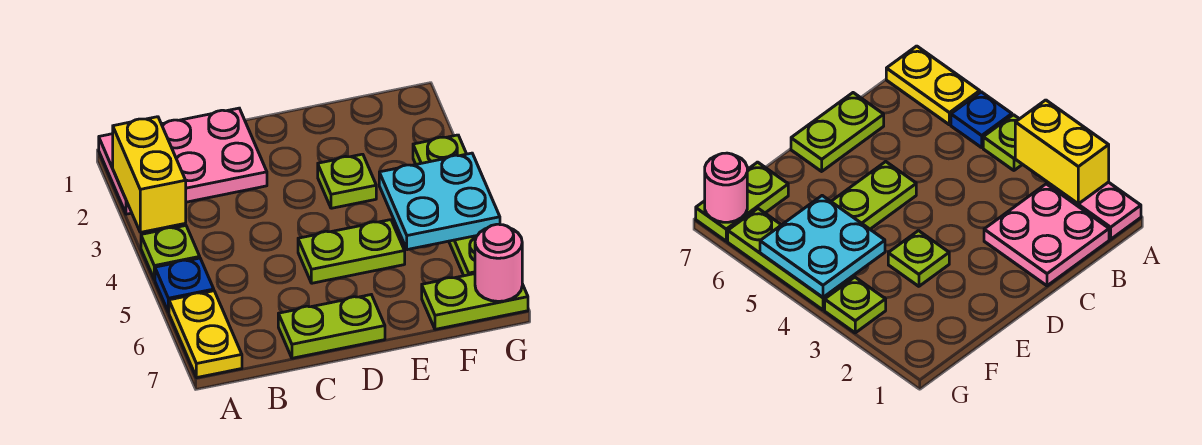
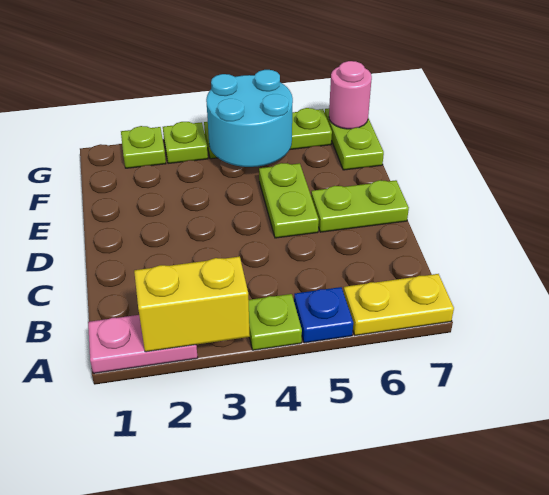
pink 2x2 plate [162,108,267,202] -> none
lime 1x2 plate [278,295,385,358] -> lime 1x2 plate turned to [311,180,409,232]
lime 1x1 plate [318,154,376,208] -> lime 1x1 plate moved to [121,126,166,168]
cyan 2x2 plate [379,153,500,250] -> cyan 2x2 round brick [206,70,293,167]

